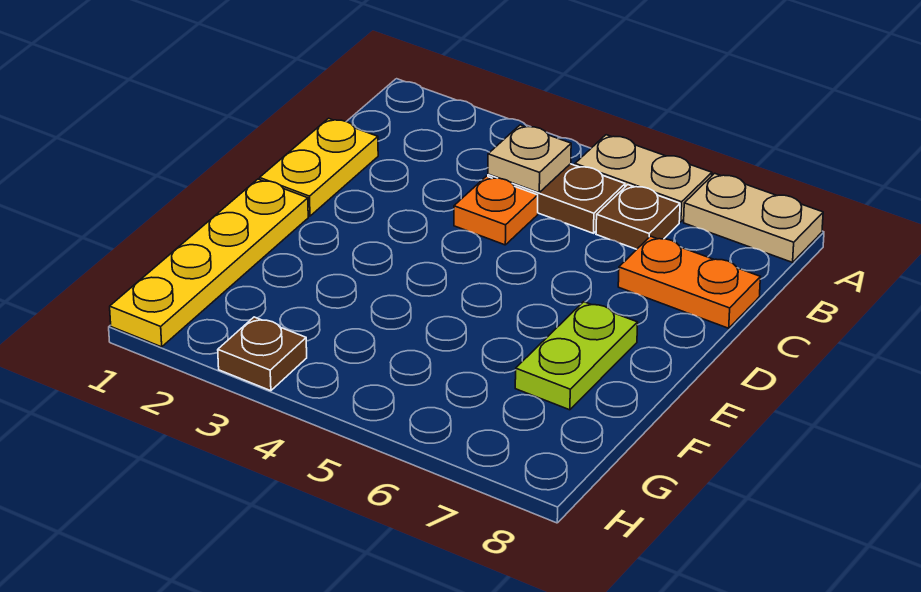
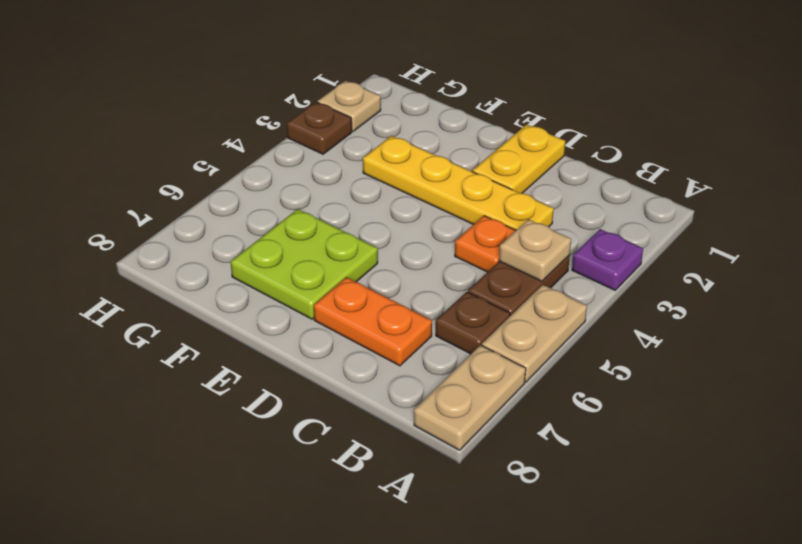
none -> purple 1x1 plate [572,229,643,290]
yellow 1x2 plate [260,118,378,216] -> yellow 1x2 plate turned to [473,124,565,193]
orange 1x2 plate [618,236,760,328] -> orange 1x2 plate turned to [314,277,432,366]
yellow 1x4 plate [110,179,308,347] -> yellow 1x4 plate moved to [363,136,554,230]
lime 1x2 plate [515,302,638,410] -> lime 2x2 plate [231,209,378,319]
none -> tan 1x1 plate [317,81,381,131]

